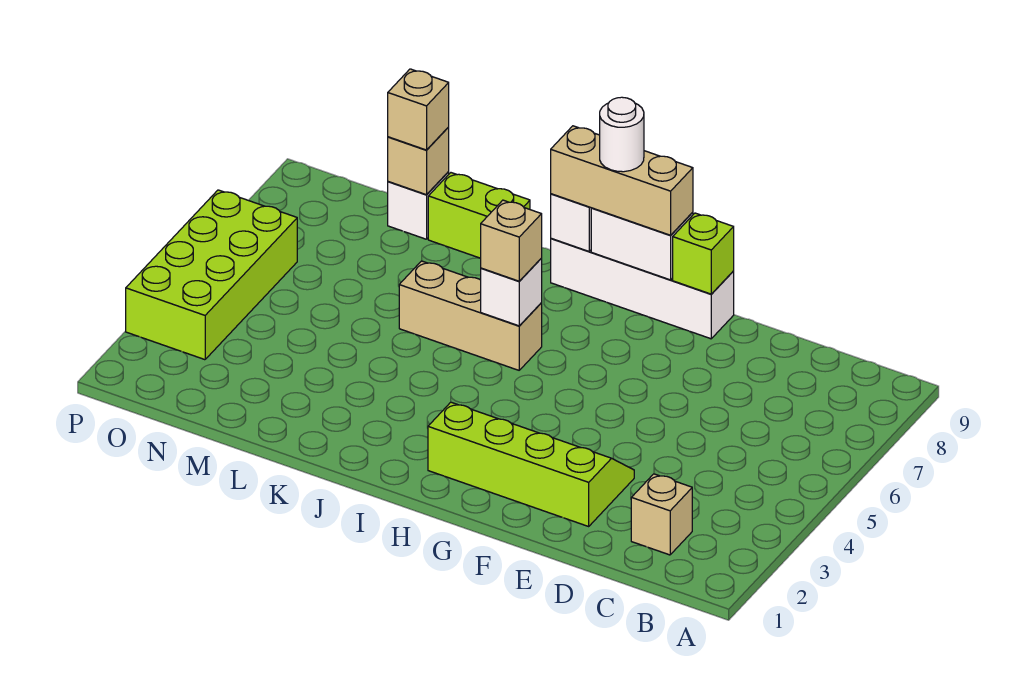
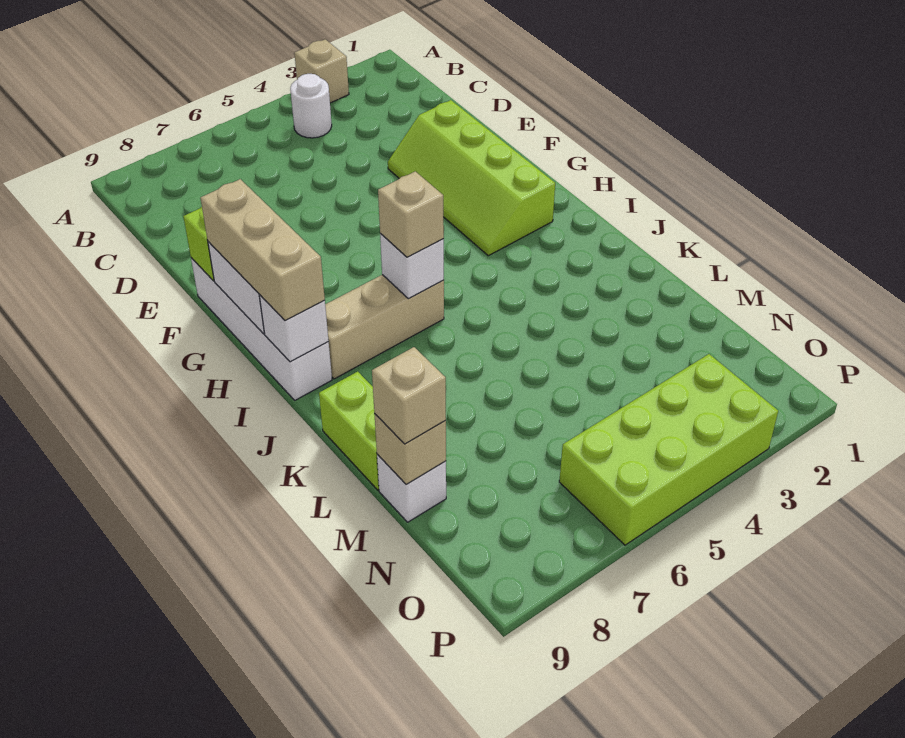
tan 1x1 brick [631,474,692,555] -> tan 1x1 brick moved to [294,39,349,103]
white 1x1 round brick [600,97,644,172] -> white 1x1 round brick moved to [290,74,332,138]
tan 1x3 brick [399,261,542,370] -> tan 1x3 brick turned to [325,275,444,379]

